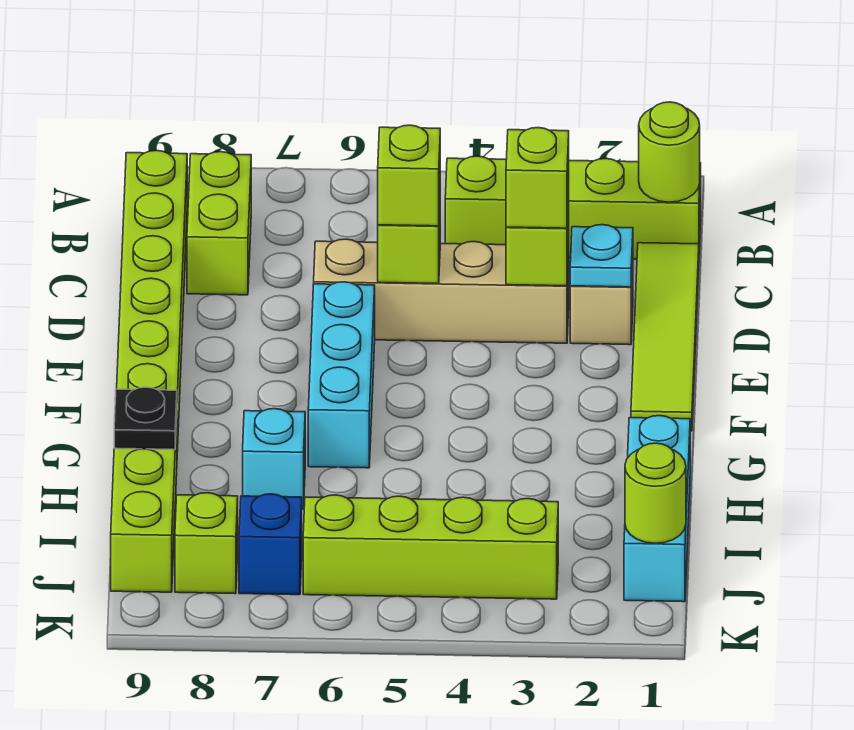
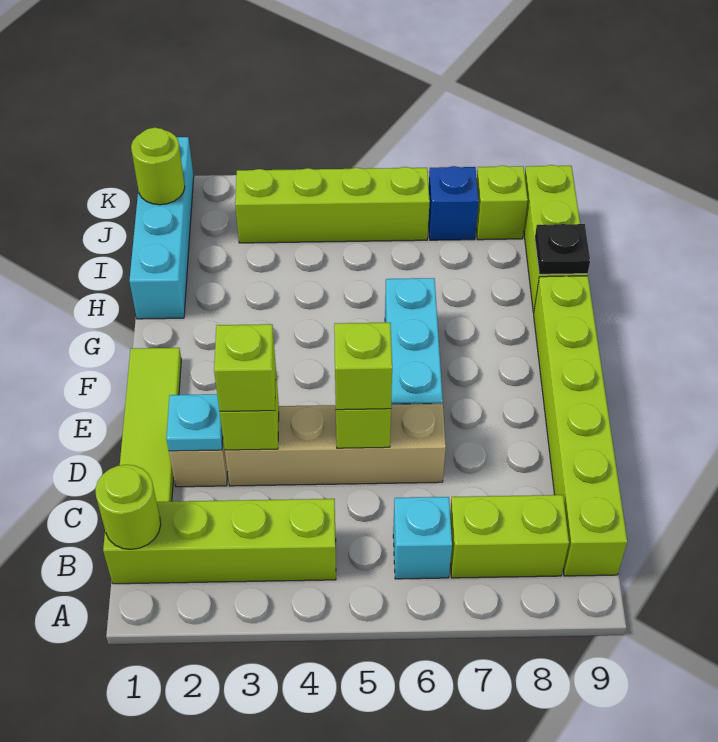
lime 1x2 brick [187,152,251,295] -> lime 1x2 brick turned to [450,495,569,578]
cyan 1x3 brick [624,416,690,602] -> cyan 1x4 brick [129,137,194,319]
cyan 1x1 brick [243,409,305,509] -> cyan 1x1 brick moved to [393,497,452,579]

